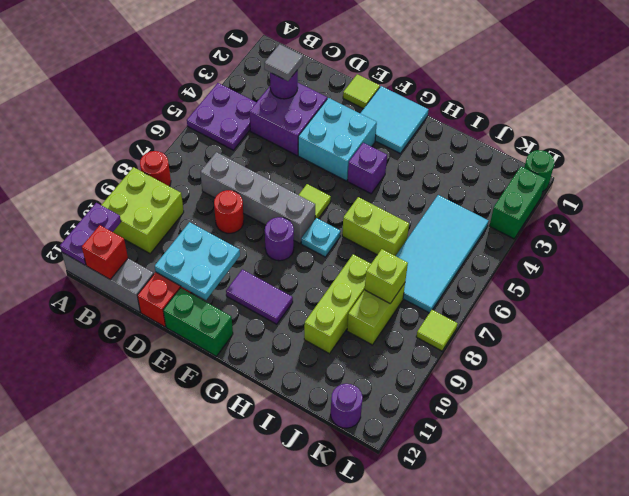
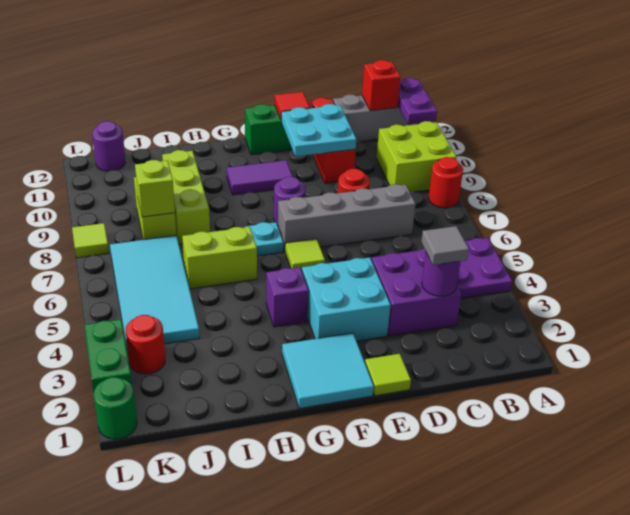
none -> red 1x1 tile [275,92,310,120]
none -> red 1x1 round brick [126,315,165,374]

